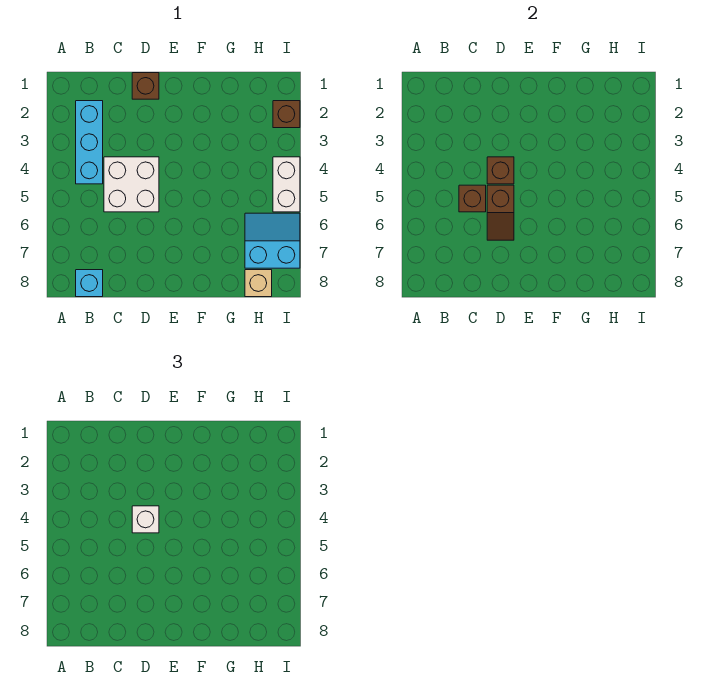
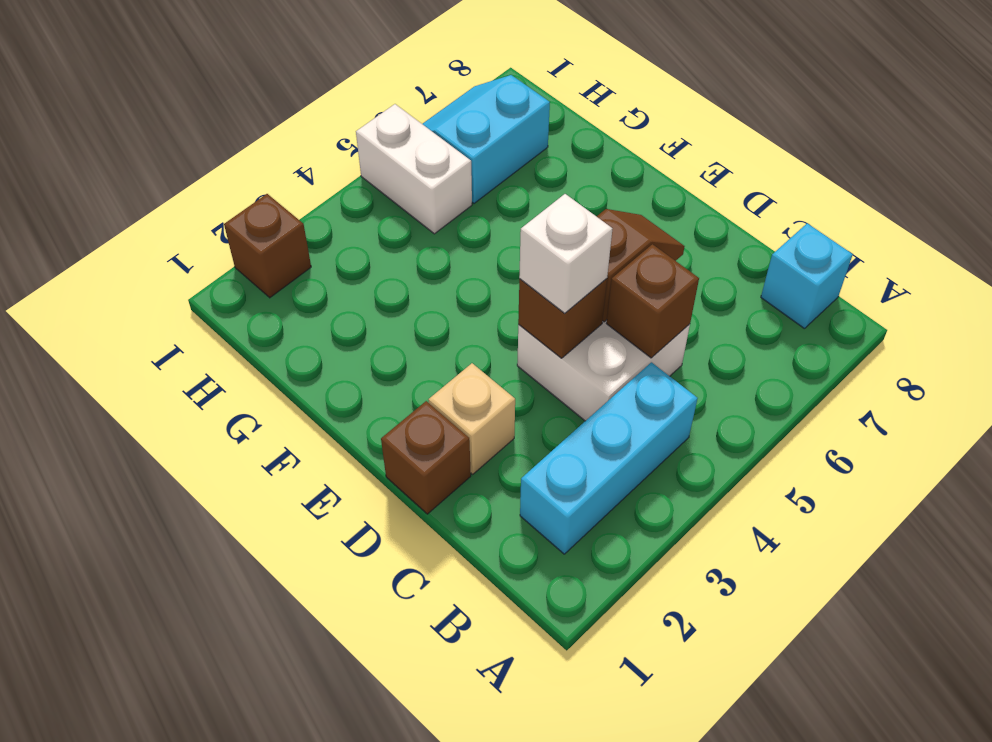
cyan 2x2 slope [245,213,300,268] -> cyan 2x2 slope turned to [423,75,550,203]
tan 1x1 brick [245,270,272,297] -> tan 1x1 brick moved to [428,363,515,474]
white 1x2 brick [273,157,300,212] -> white 1x2 brick turned to [356,104,472,234]

